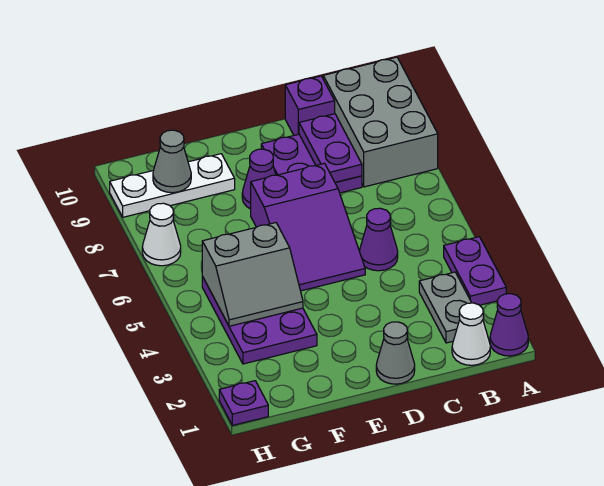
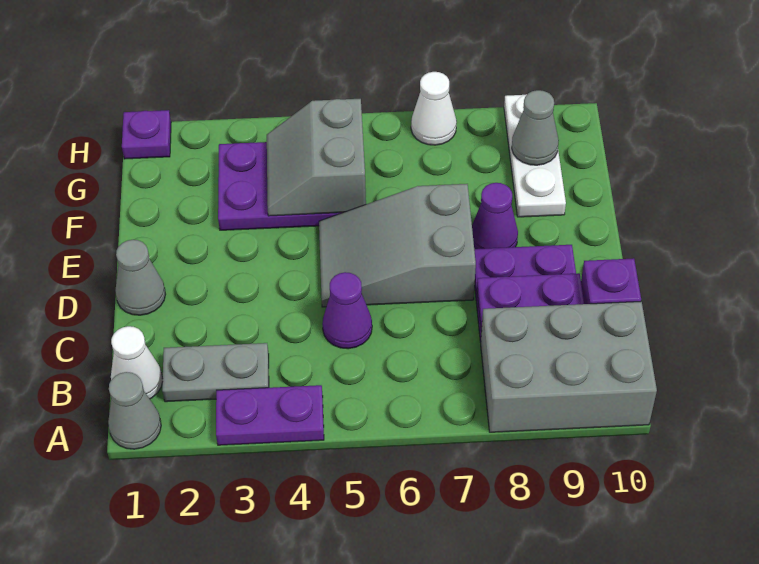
purple 1x1 cone [490,294,528,356] -> grey 1x1 cone [108,372,161,449]
purple 2x3 slope [251,163,365,291] -> grey 2x3 slope [319,184,476,307]

